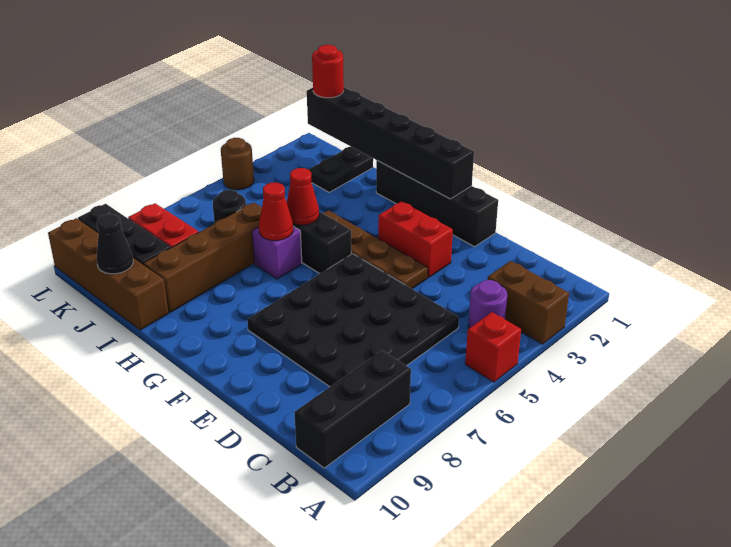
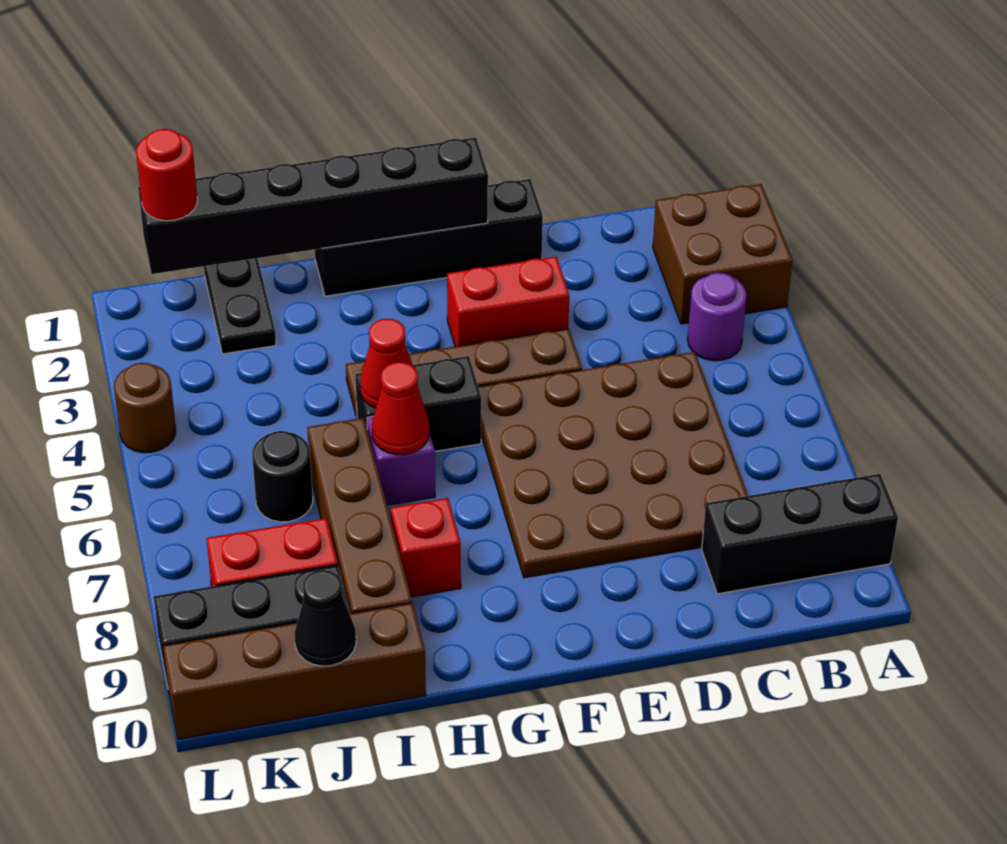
brown 1x2 brick [488,261,569,344] -> brown 2x2 brick [653,184,793,324]
red 1x1 brick [465,312,521,382] -> red 1x1 brick moved to [391,498,461,597]
black 1x3 brick [294,350,411,468] -> black 1x3 brick turned to [702,474,898,594]
black 4x4 plate [247,254,459,387] -> brown 4x4 plate [478,352,748,578]

